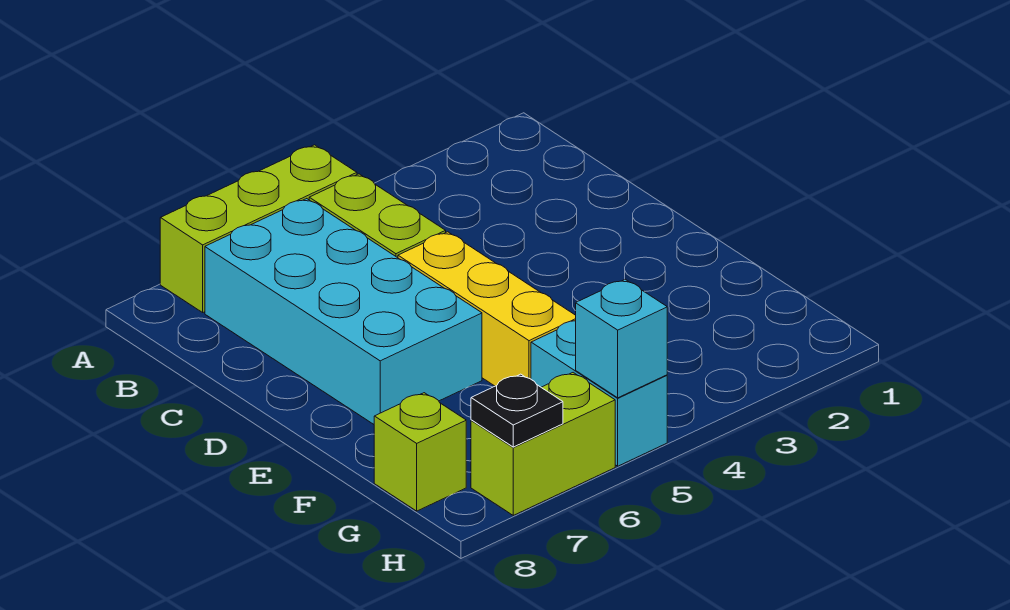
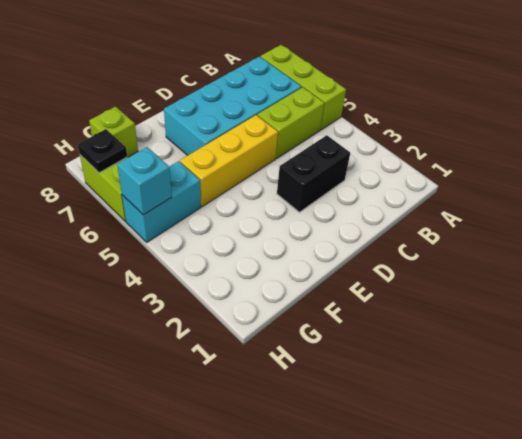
none -> black 1x2 brick [277,135,350,212]

